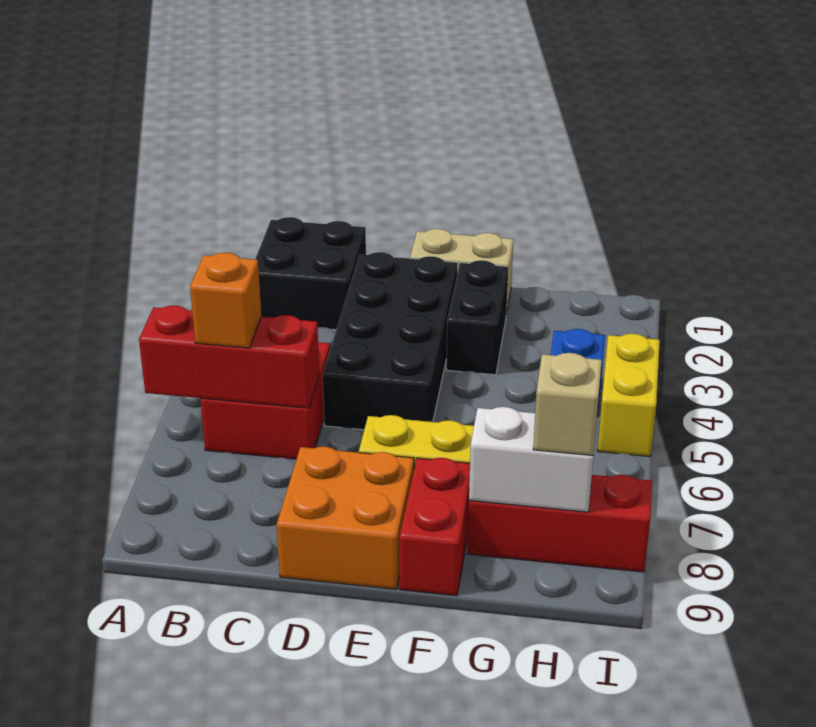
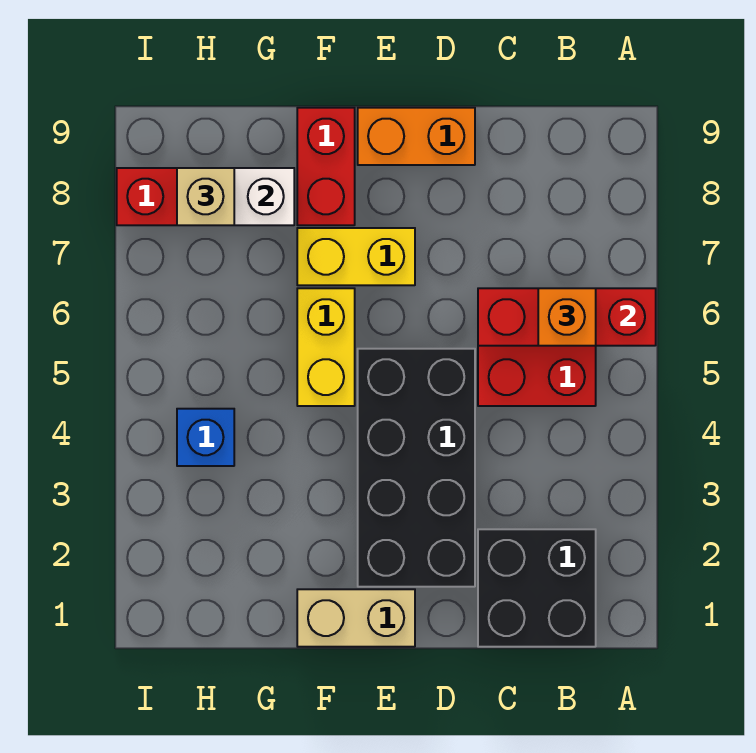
orange 2x2 brick [277,447,414,589] -> orange 1x2 brick [358,108,475,165]
black 1x2 brick [447,260,508,375] -> none
yellow 1x2 brick [598,334,660,456] -> yellow 1x2 brick moved to [297,288,355,406]

